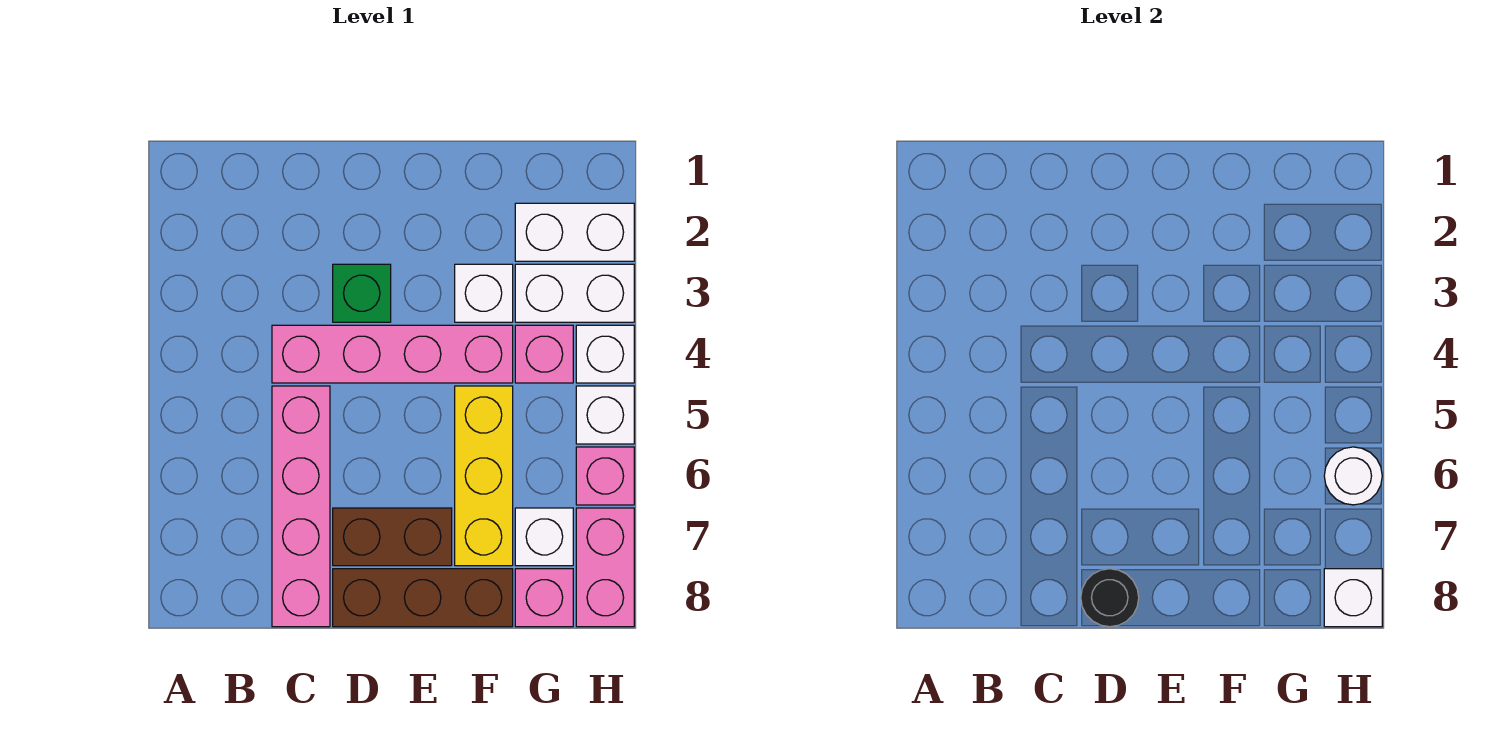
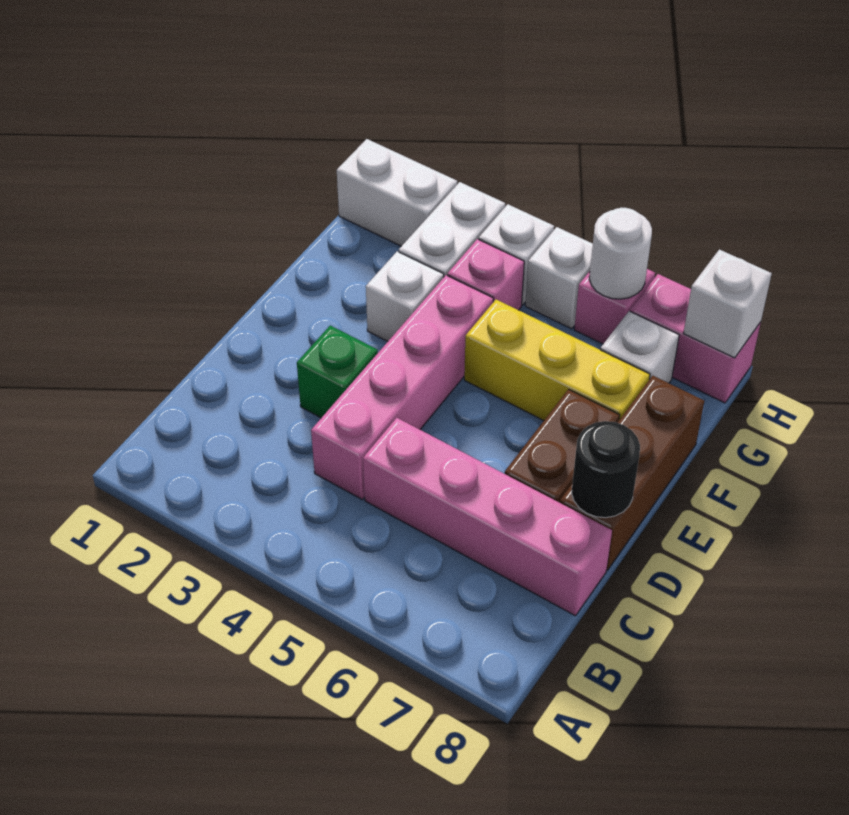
white 1x2 brick [515,203,634,261] -> white 1x2 brick turned to [337,139,457,246]
pink 1x1 brick [515,569,573,627] -> none

